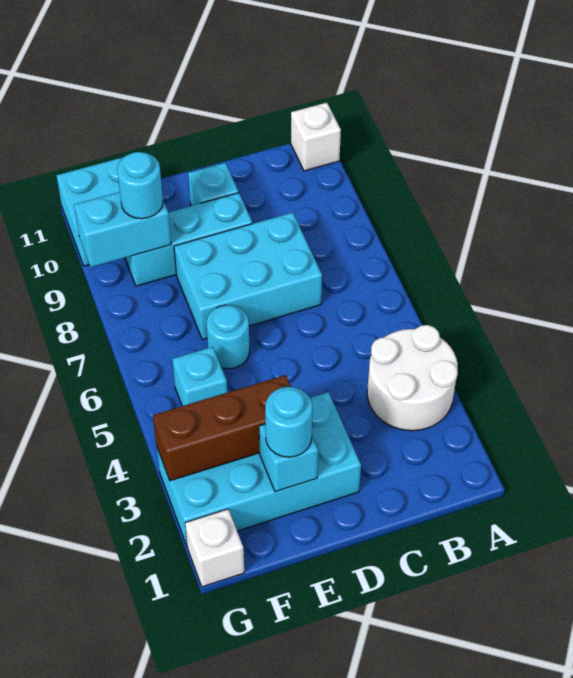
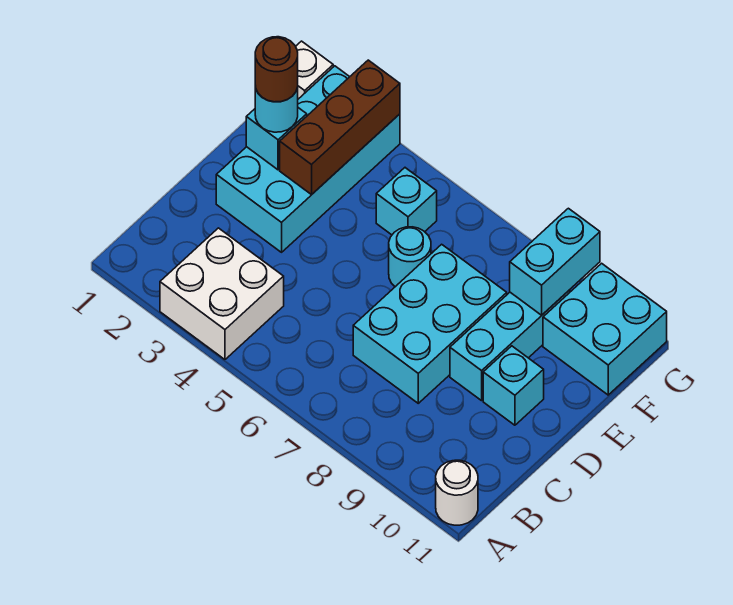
white 2x2 round brick [367,325,458,431] -> white 2x2 brick [160,228,284,359]
white 1x1 brick [291,103,341,171] -> white 1x1 round brick [436,460,478,525]
none -> brown 1x1 round brick [255,37,298,102]
cyan 1x1 round brick [117,152,163,219] -> none

